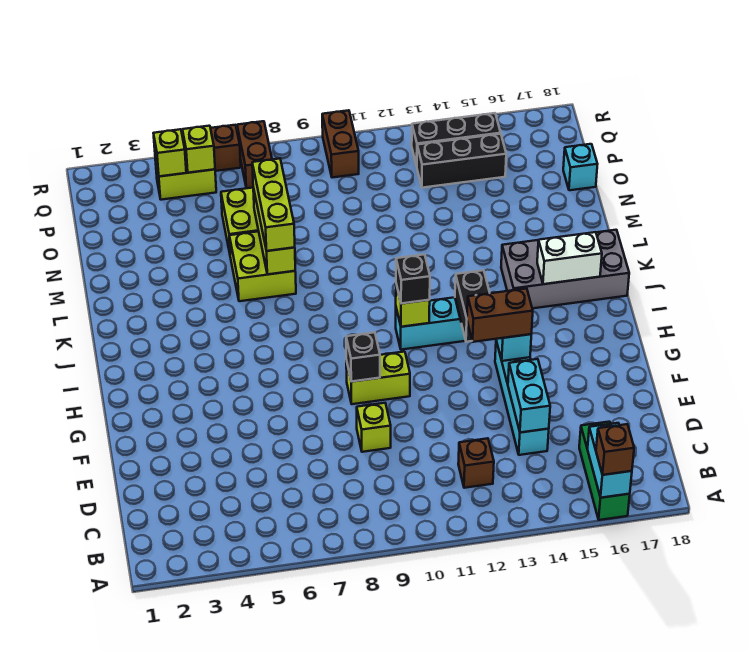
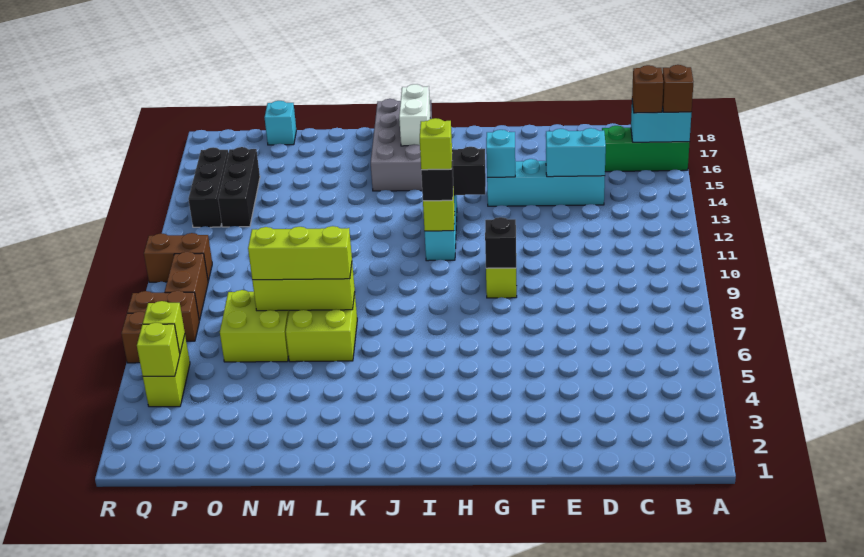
brown 1x1 brick [458,438,494,488] -> brown 1x1 brick moved to [632,65,663,113]
lime 1x1 brick [357,403,391,452] -> lime 1x1 brick moved to [420,118,452,170]
brown 1x2 brick [467,288,533,342] -> brown 1x2 brick moved to [165,252,208,320]

